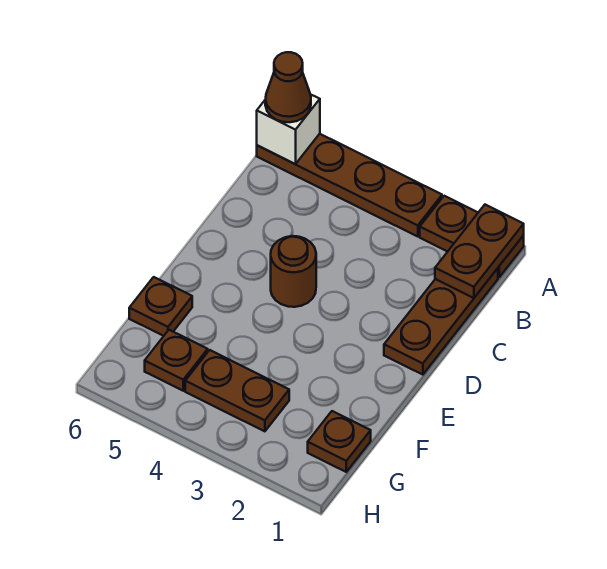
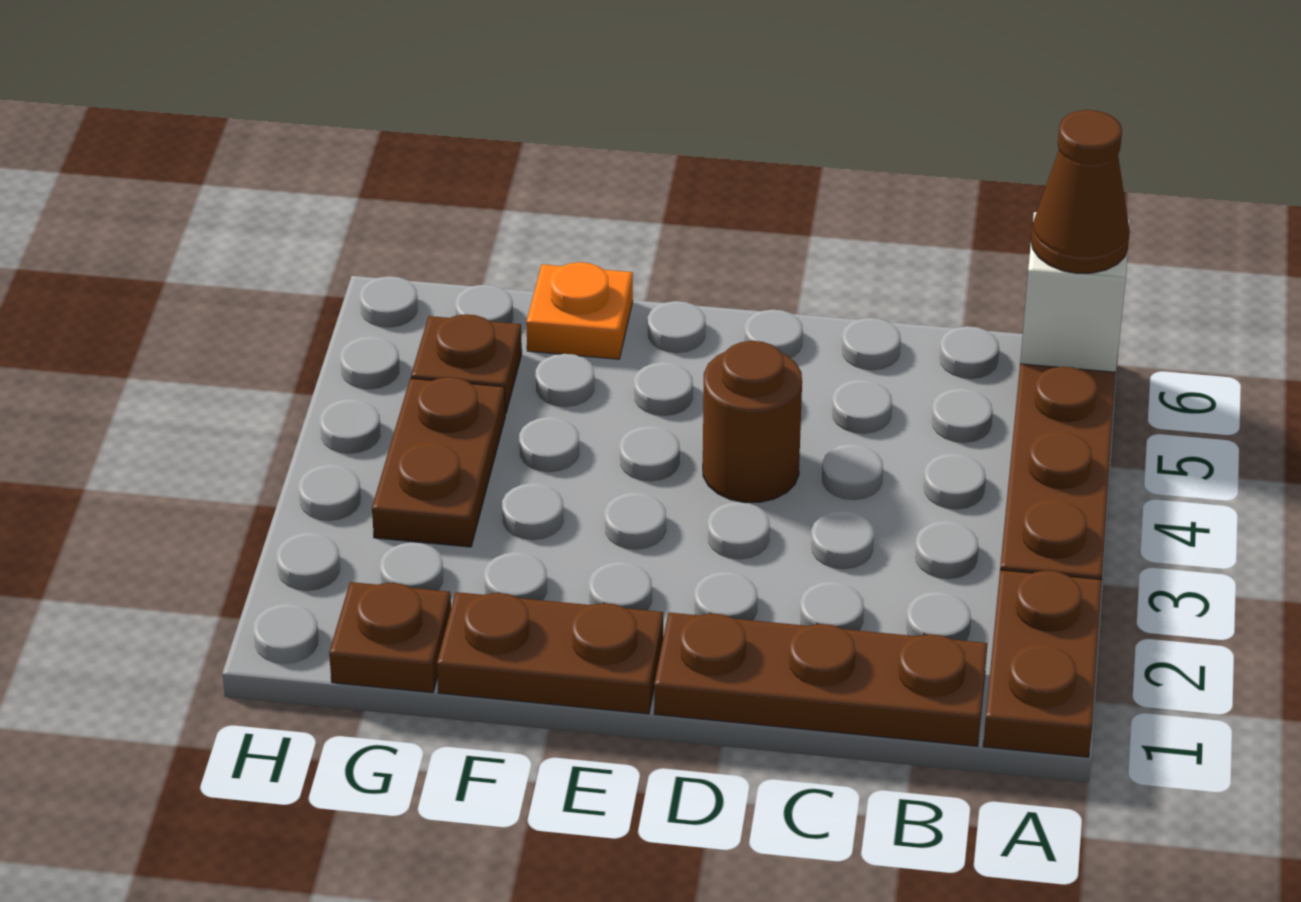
brown 1x2 plate [435,205,524,298] -> brown 1x2 plate moved to [437,592,663,714]
brown 1x1 plate [129,277,192,336] -> orange 1x1 plate [526,262,633,359]

